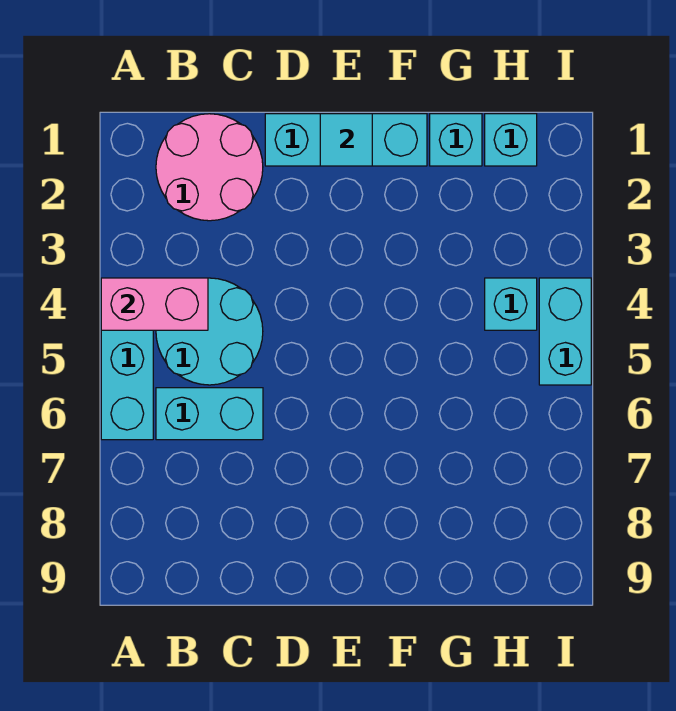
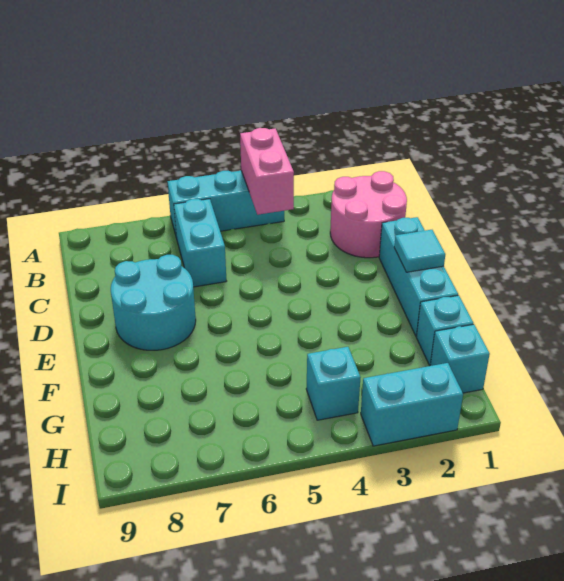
cyan 2x2 round brick [156,278,263,385] -> cyan 2x2 round brick moved to [111,255,196,350]
cyan 1x2 brick [539,278,591,385] -> cyan 1x2 brick moved to [361,363,463,446]

